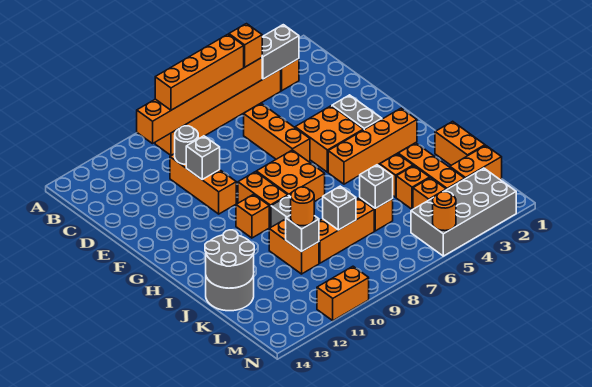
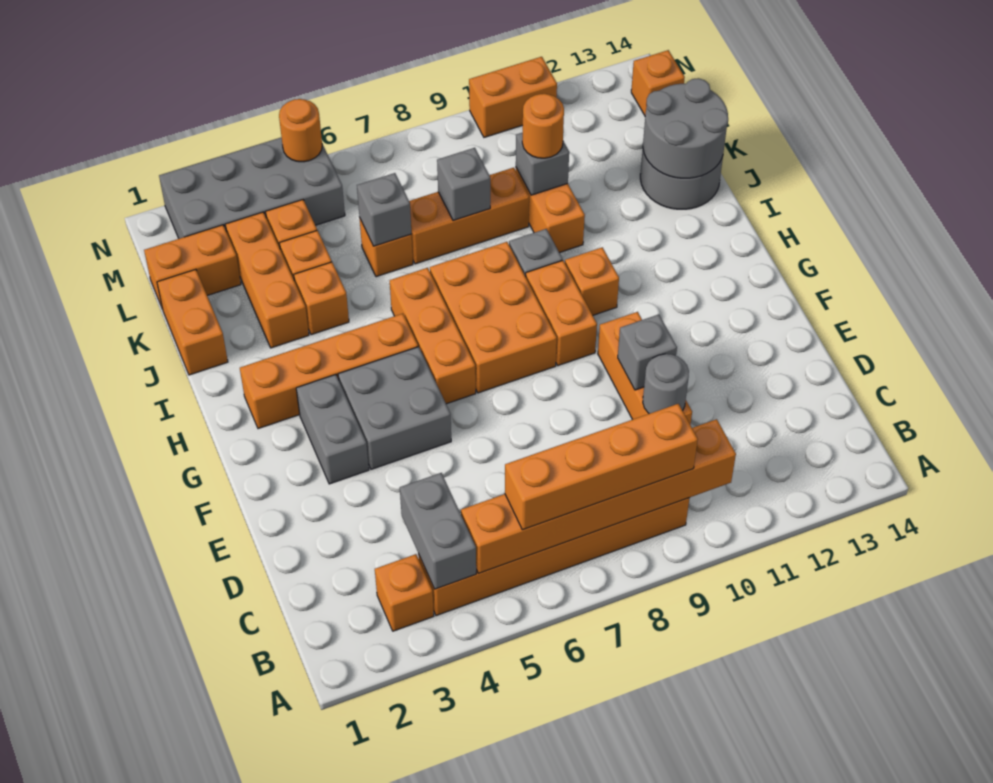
grey 1x2 brick [262,25,299,79] -> grey 1x2 brick turned to [400,473,476,589]
orange 1x1 brick [229,24,262,67] -> orange 1x1 brick moved to [631,50,685,115]
orange 1x3 brick [244,104,310,162] -> orange 1x3 brick moved to [390,268,476,404]
orange 2x2 brick [295,106,363,172] -> grey 2x2 brick [338,347,451,469]
orange 2x2 brick [256,150,325,202] -> orange 2x3 brick [430,242,557,393]

